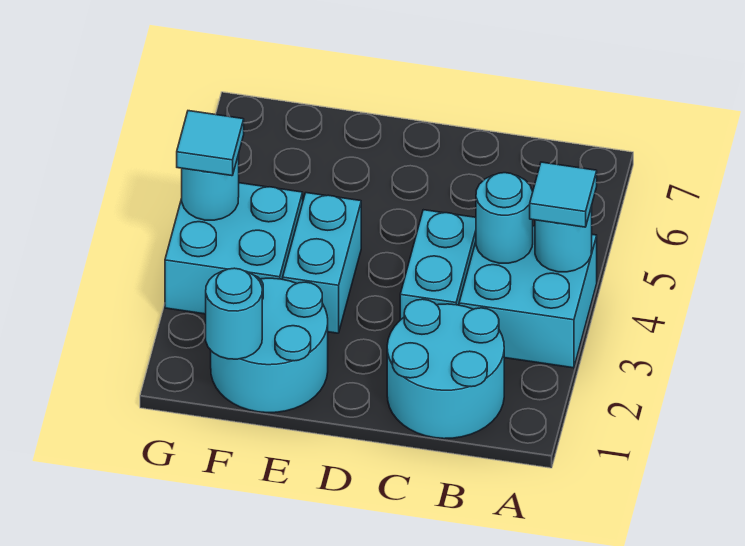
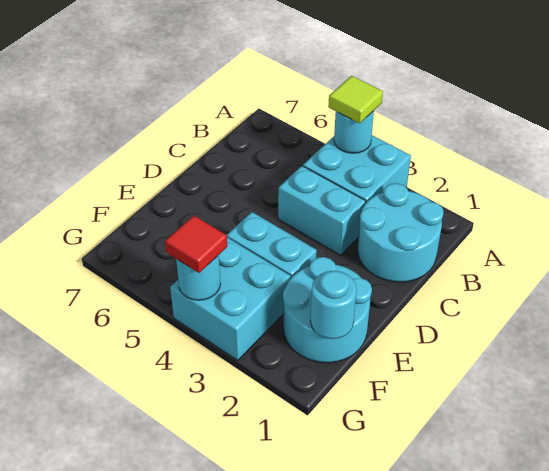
cyan 1x1 tile [530,162,597,227] -> lime 1x1 tile [328,76,383,123]
cyan 1x1 round brick [476,173,533,263] -> none
cyan 1x1 tile [177,111,244,176] -> red 1x1 tile [165,215,227,273]

